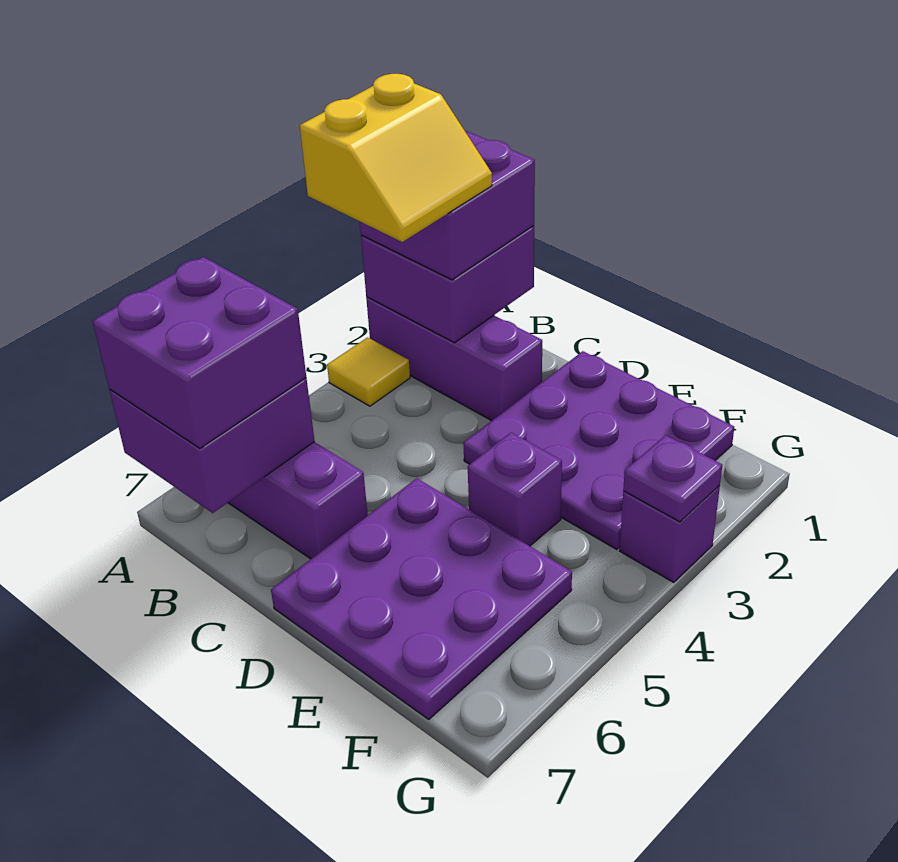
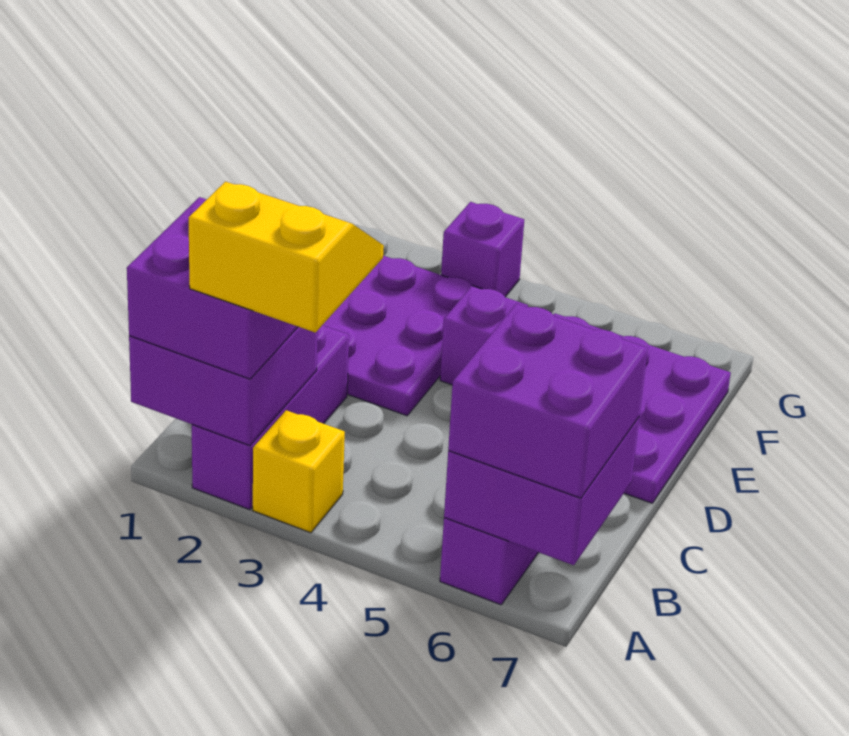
yellow 1x1 tile [327,337,410,406] -> yellow 1x1 brick [253,410,345,533]
purple 1x1 plate [623,435,722,522] -> none

